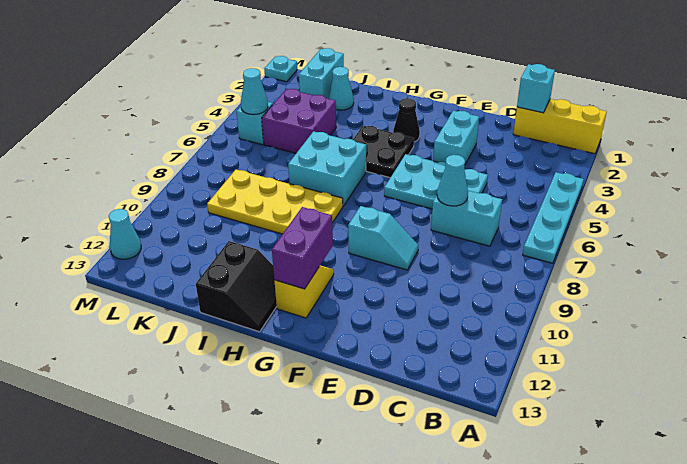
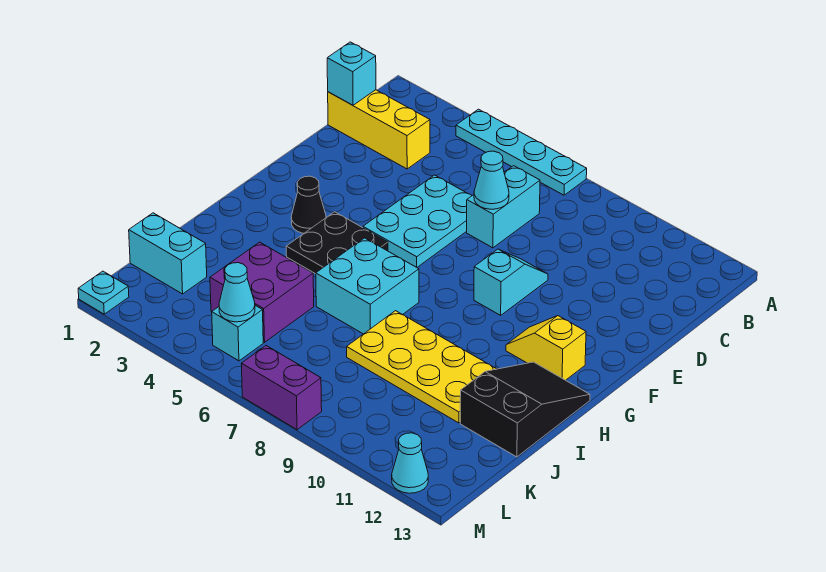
yellow 1x3 brick [513,99,607,154] -> yellow 1x3 brick turned to [328,90,430,169]
cyan 1x2 brick [433,111,479,164] -> none
purple 1x2 brick [272,207,333,289] -> purple 1x2 brick moved to [241,346,322,430]
yellow 2x4 plate [207,169,343,234] -> yellow 2x4 plate turned to [347,311,496,423]
black 2x2 slope [196,241,277,332] -> black 2x3 slope [460,362,590,457]
cyan 1x1 cone [328,67,354,110] -> none

